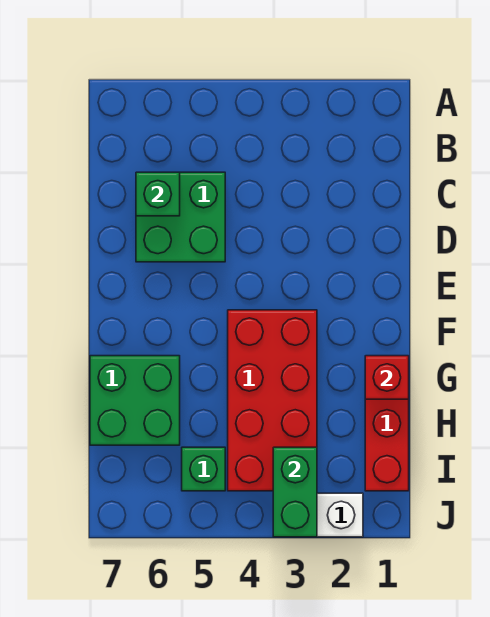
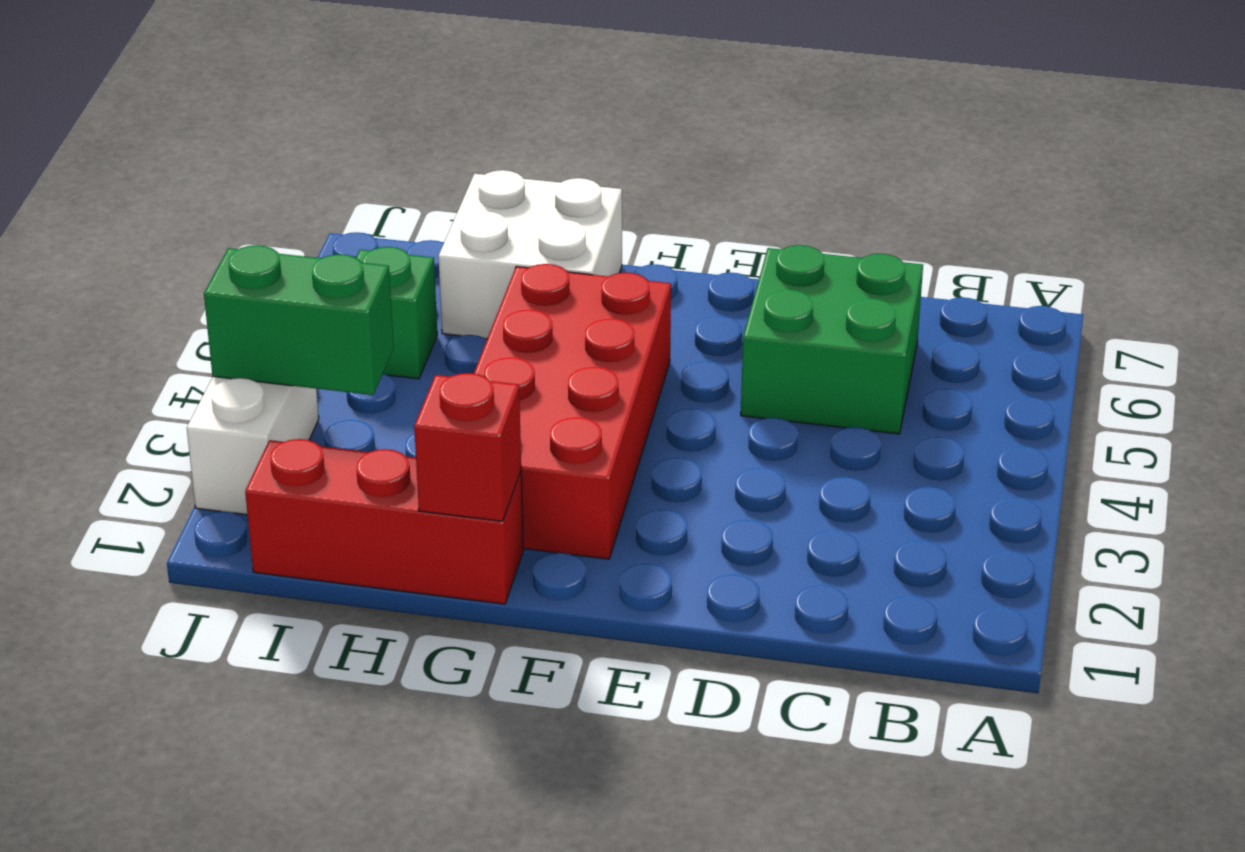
green 1x1 brick [136,172,180,216] -> none
red 2x4 brick [228,310,317,491] -> red 2x4 brick turned to [474,264,671,559]
green 2x2 brick [90,356,180,445] -> white 2x2 brick [439,170,622,339]

